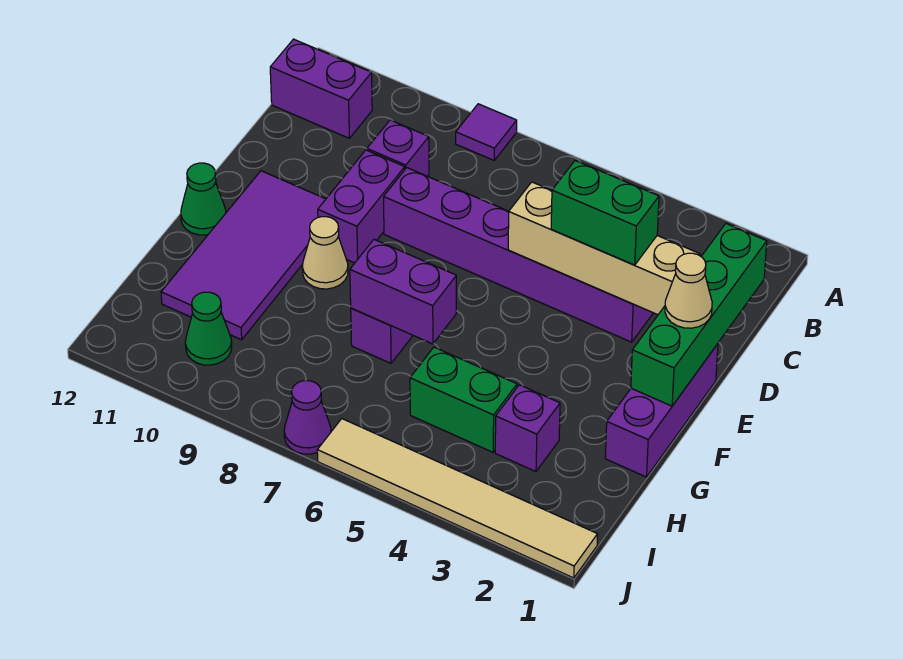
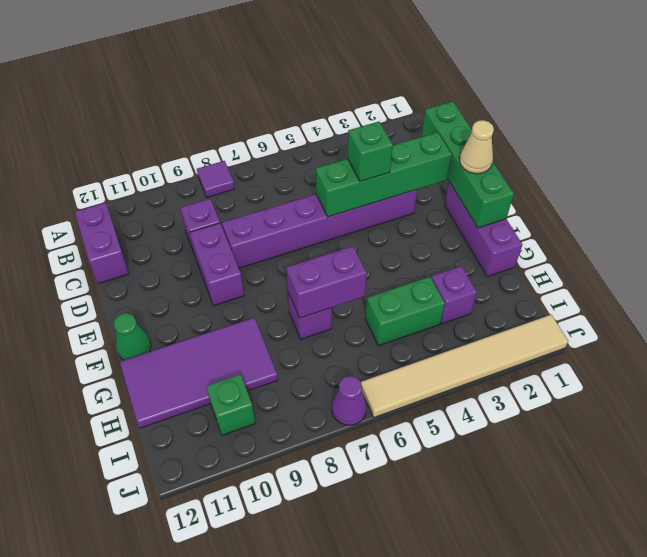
purple 1x2 brick [270,39,372,138] -> purple 1x2 brick turned to [75,203,129,284]
tan 1x4 brick [508,182,700,315] -> green 1x4 brick [316,132,452,217]
green 1x2 brick [551,160,659,265] -> green 1x1 brick [347,122,393,181]
purple 2x4 tile [161,171,326,340] -> purple 2x4 tile turned to [120,318,278,428]
tan 1x1 cone [302,217,348,289] -> none
green 1x1 cone [185,292,232,365] -> green 1x1 brick [206,374,255,435]

